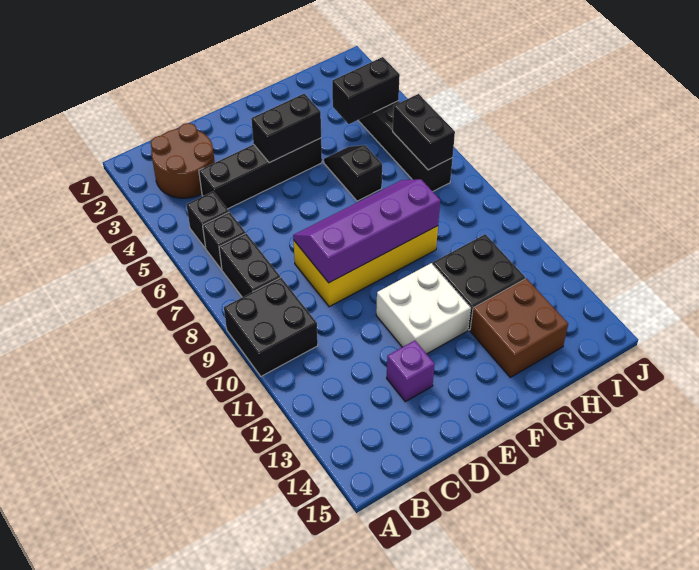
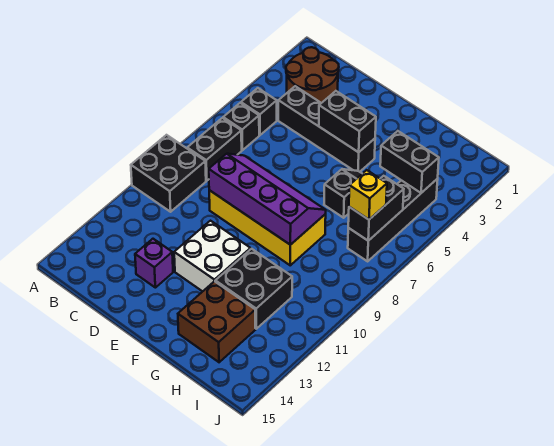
none -> yellow 1x1 brick [349,170,387,220]

